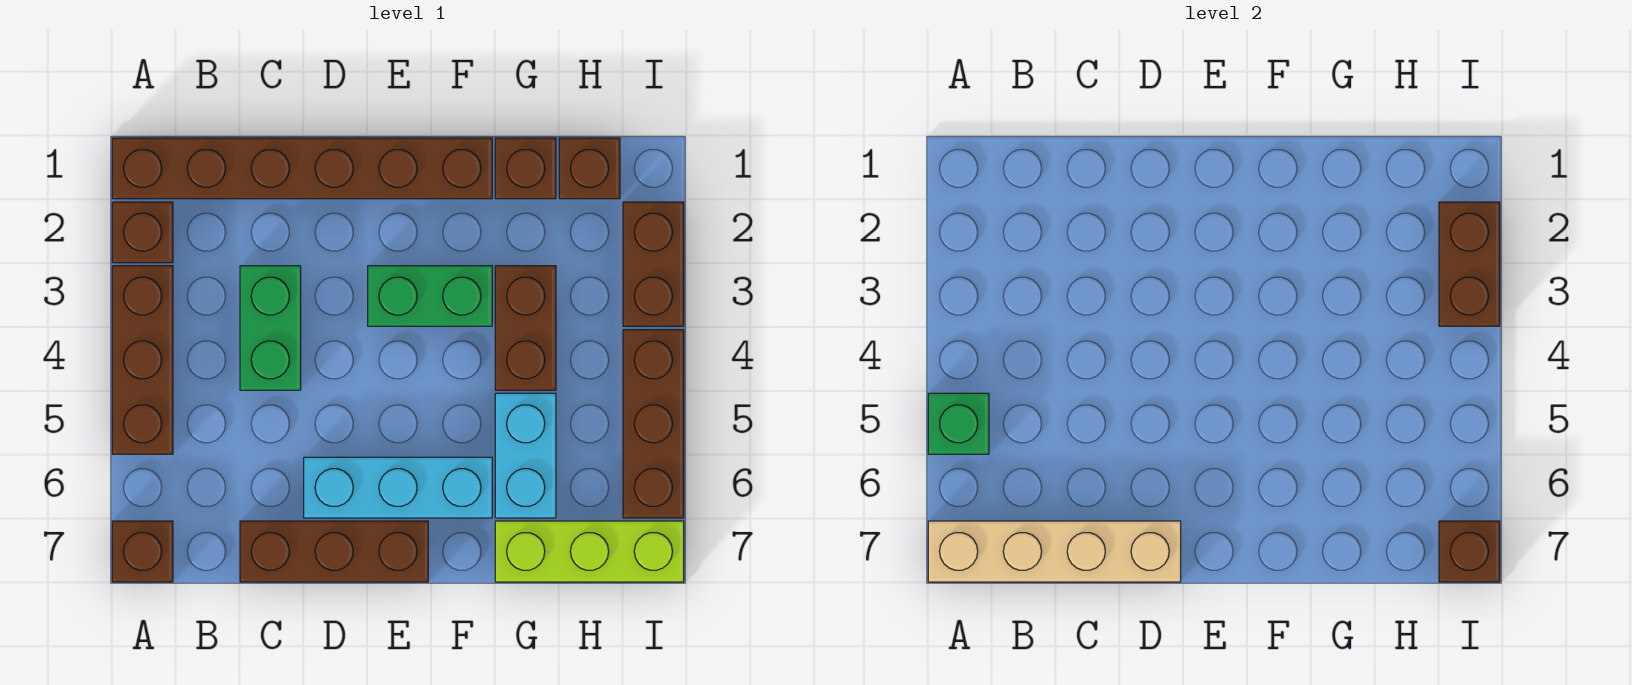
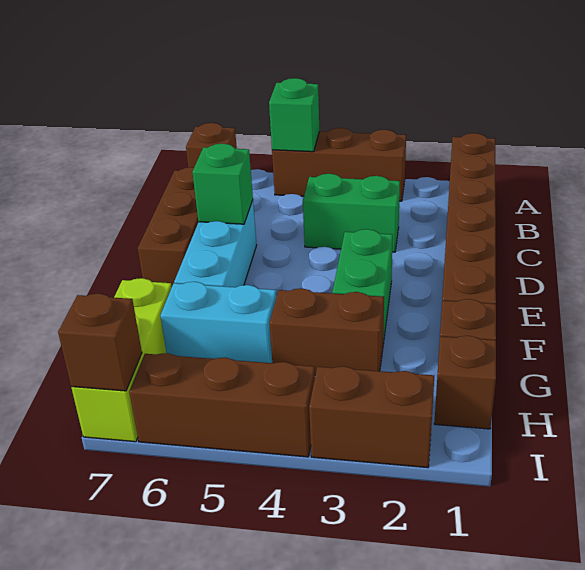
brown 1x1 brick [112,202,173,263] -> none
tan 1x4 brick [928,521,1181,582] -> none
none -> green 1x1 brick [193,143,253,224]
brown 1x2 brick [1439,202,1500,326] -> none

